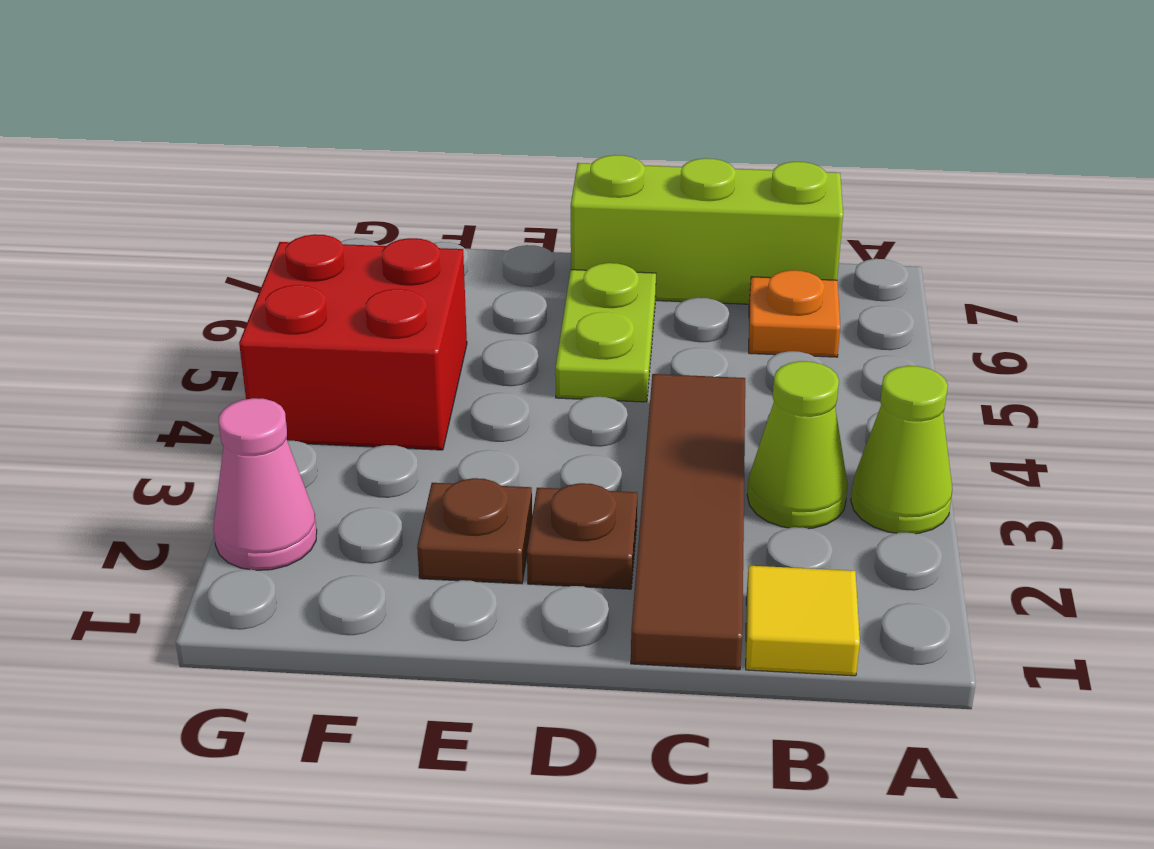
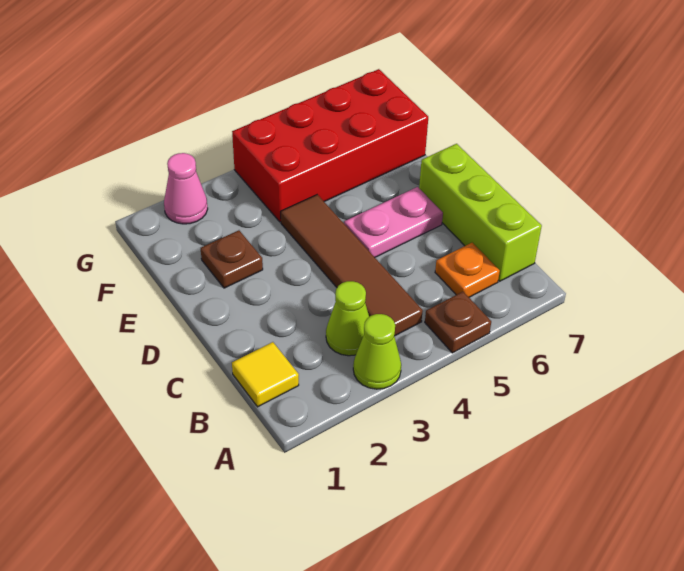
brown 1x4 tile [631,374,745,670] -> brown 1x4 tile turned to [281,195,423,336]
brown 1x1 plate [527,483,637,589] -> brown 1x1 plate moved to [425,292,491,353]
lime 1x2 plate [555,263,656,402] -> pink 1x2 plate [344,187,443,257]
red 2x2 brick [239,234,467,450] -> red 2x4 brick [232,69,428,222]

